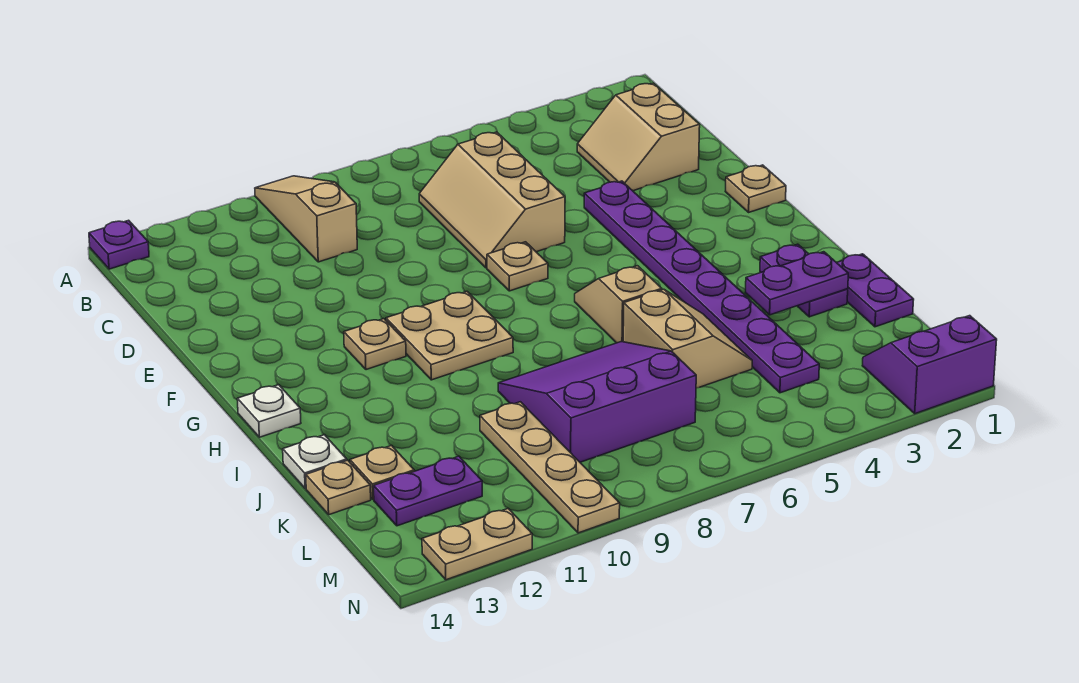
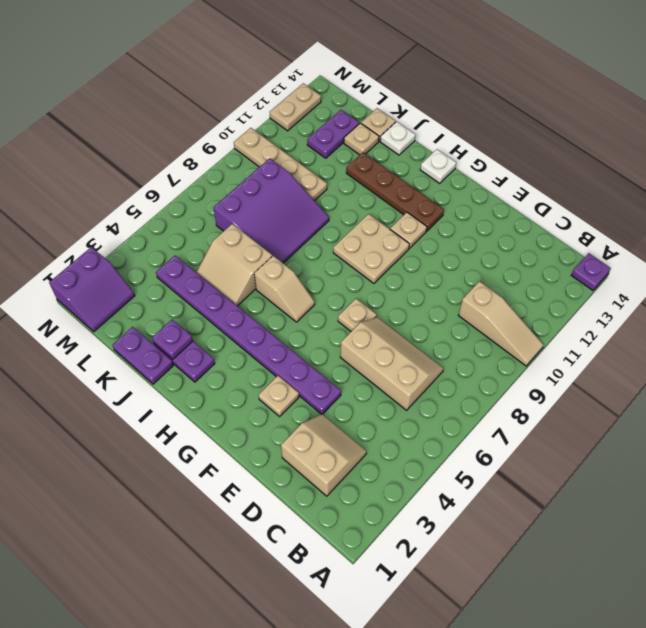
tan 1x1 plate [725,165,786,212] -> tan 1x1 plate moved to [259,376,299,416]
none -> brown 1x4 plate [346,152,444,231]
purple 1x2 plate [746,252,848,315] -> purple 1x1 plate [152,319,193,359]

